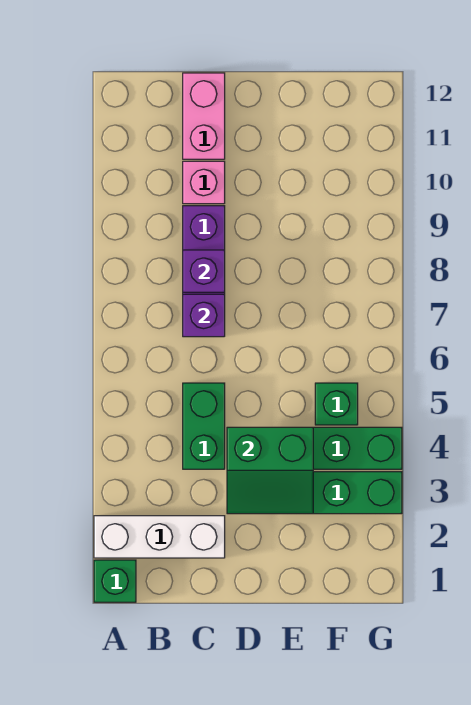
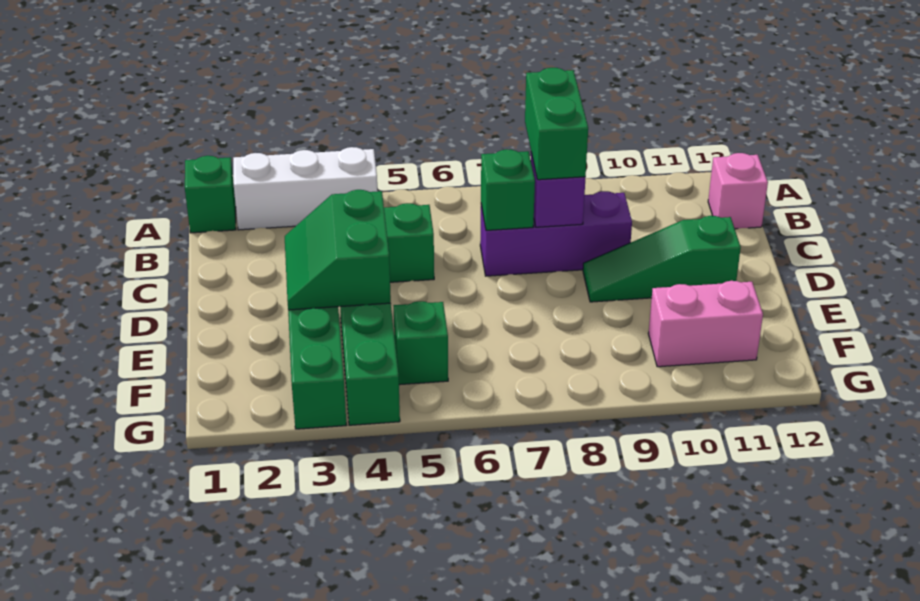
white 1x3 brick [94,516,225,558] -> white 1x3 brick turned to [233,147,378,230]
none -> green 1x2 brick [525,68,588,180]
purple 1x1 brick [183,294,225,337] -> green 1x1 brick [481,149,535,230]
pink 1x1 brick [183,161,225,204] -> pink 1x1 brick moved to [708,153,768,229]
pink 1x2 brick [183,73,225,159] -> pink 1x2 brick moved to [648,281,763,367]
none -> green 1x3 slope [583,216,741,302]

